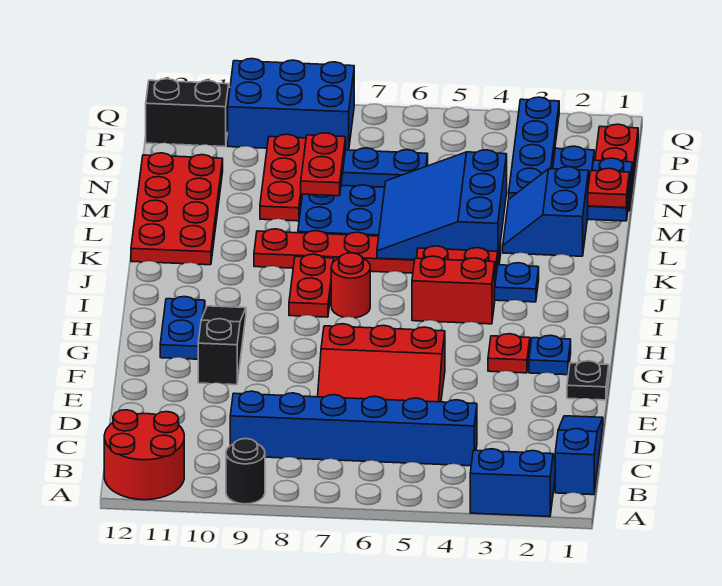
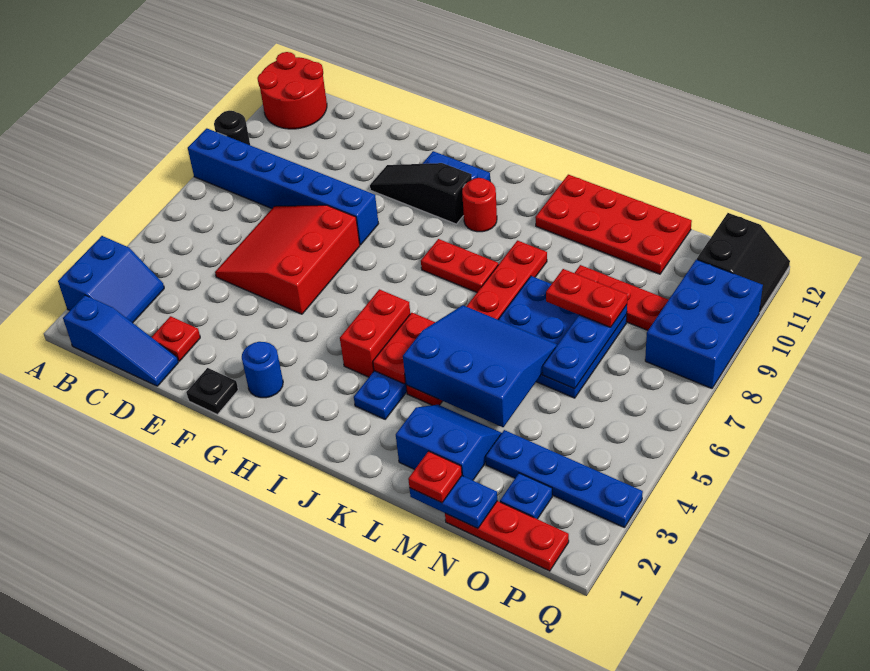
blue 1x6 brick [230,391,477,466] -> blue 1x6 brick turned to [188,128,379,245]
black 1x3 slope [198,306,246,385] -> black 1x3 slope turned to [370,163,472,224]
blue 1x1 plate [529,335,571,375] -> blue 1x1 round brick [242,342,283,398]
red 1x1 plate [488,334,530,373] -> red 1x1 plate moved to [152,316,200,361]
red 1x1 round brick [331,253,370,318] -> red 1x1 round brick moved to [462,178,497,232]

